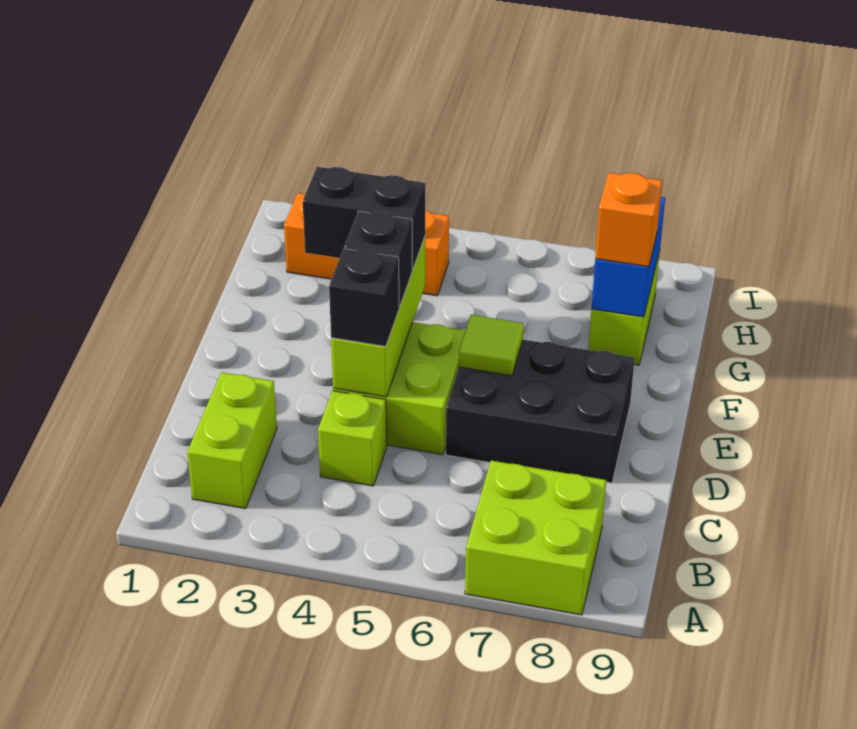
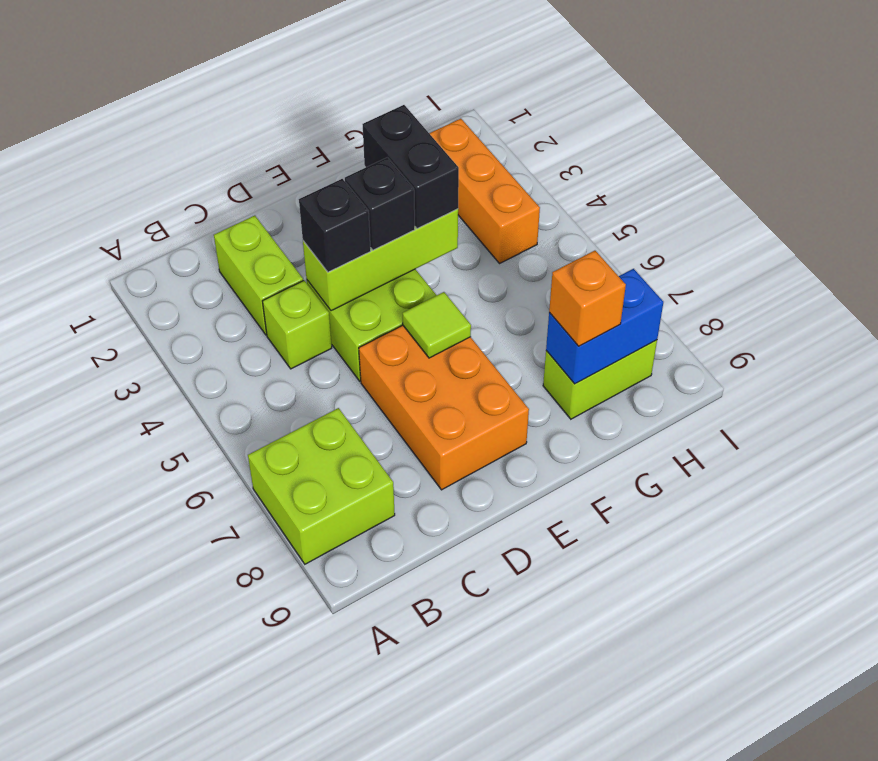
lime 1x2 brick [187,372,277,509] -> lime 1x2 brick turned to [214,216,303,335]
black 2x3 brick [446,340,635,483] -> orange 2x3 brick [359,325,529,490]

